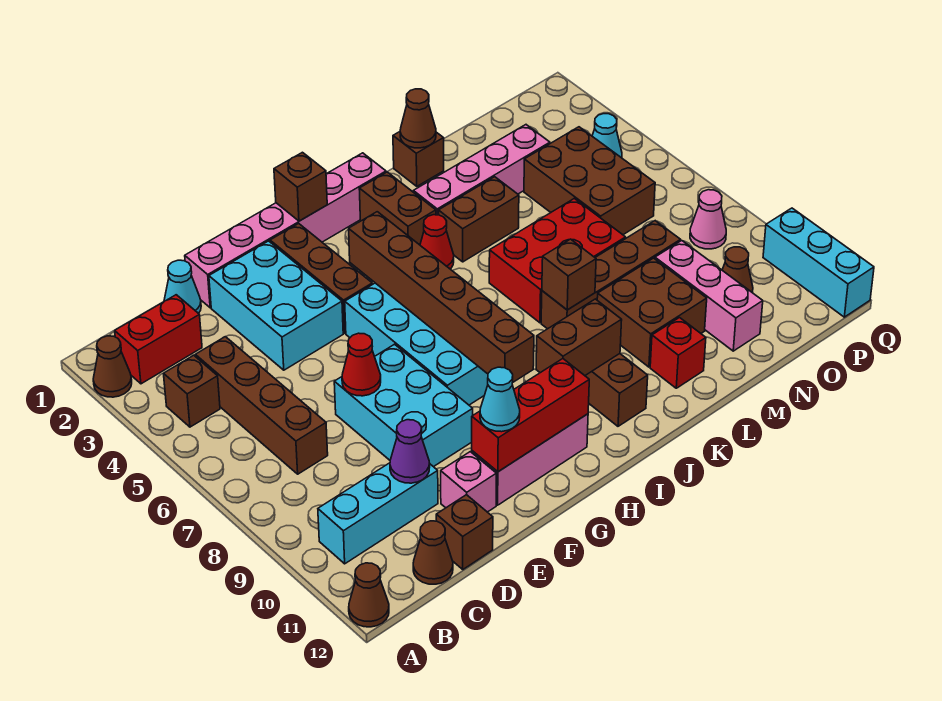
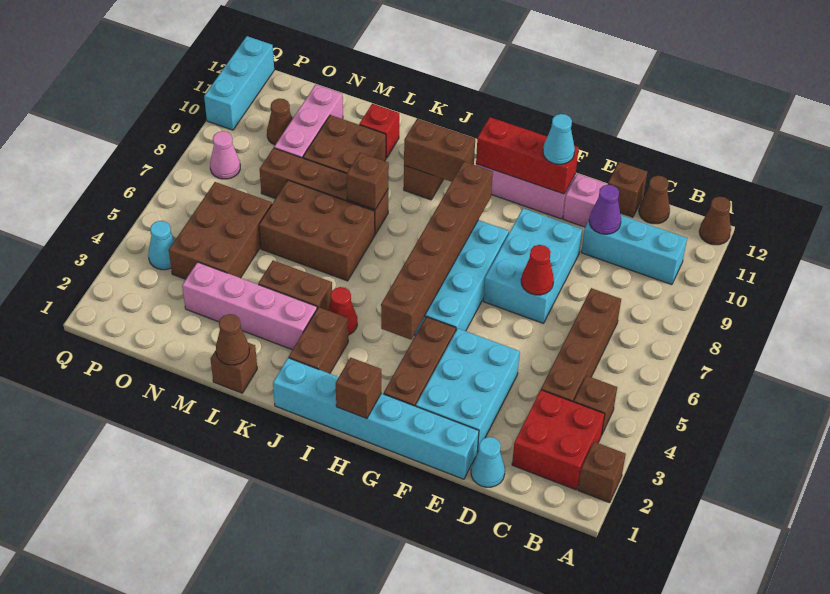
brown 1x1 cone [93,336,132,397] -> brown 1x1 brick [578,442,626,503]
red 1x2 brick [115,295,202,384] -> red 2x2 brick [512,390,605,490]
pink 1x6 brick [185,153,386,308] -> cyan 1x6 brick [273,358,479,479]
red 2x3 brick [489,198,626,323] -> brown 2x3 brick [259,180,375,281]

